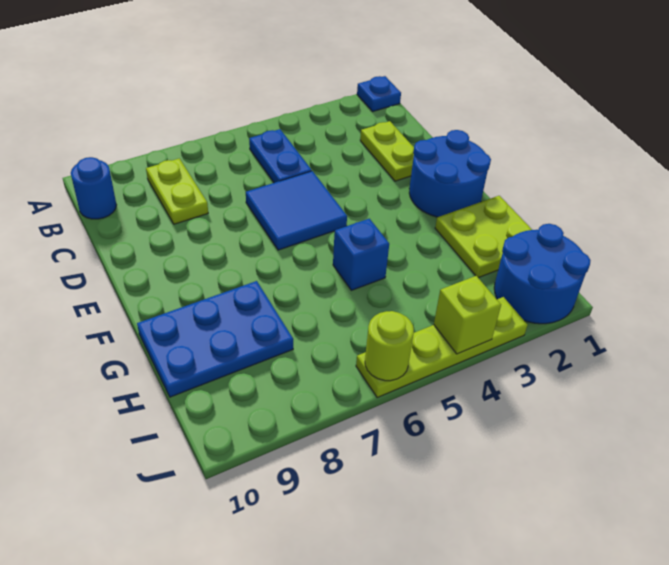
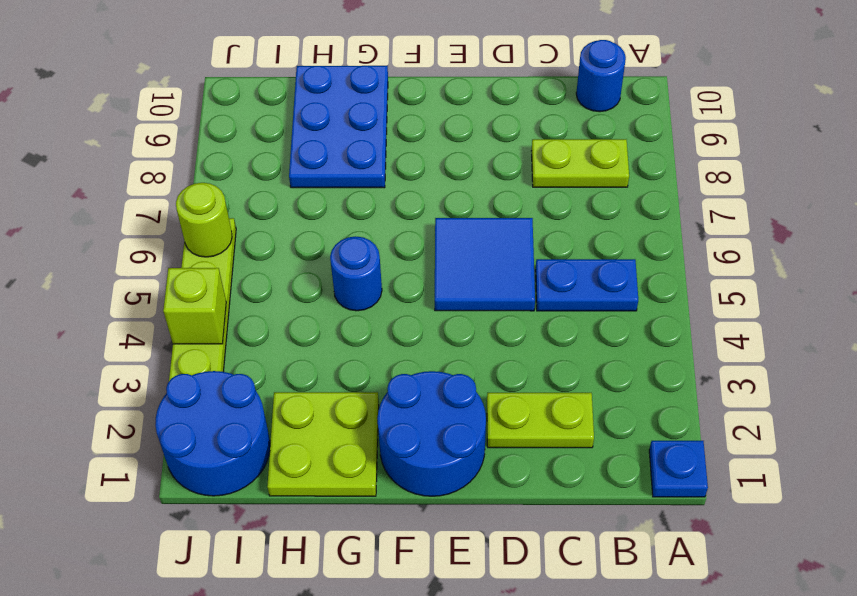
blue 1x1 brick [333,219,389,290] -> blue 1x1 round brick [330,236,382,311]

